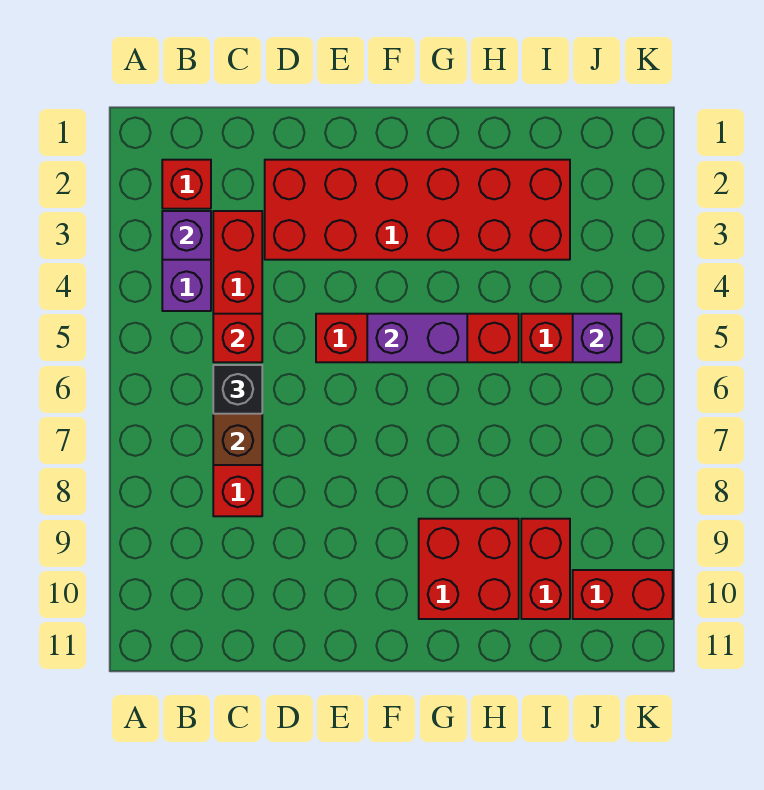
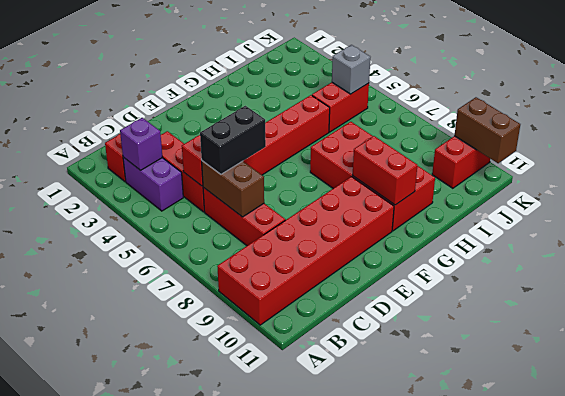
black 1x1 brick [213,365,262,414] -> black 1x2 brick [200,106,266,174]
red 2x6 brick [265,160,570,260] -> red 2x6 brick moved to [217,177,394,325]
purple 1x2 brick [367,314,467,362] -> none
red 2x2 brick [419,519,519,619] -> red 2x4 brick [310,122,435,231]
red 1x2 brick [521,519,570,619] -> red 1x2 brick moved to [353,136,417,205]
purple 1x1 brick [573,314,621,362] -> grey 1x1 brick [332,45,370,94]
none -> brown 1x2 brick [454,97,520,163]

